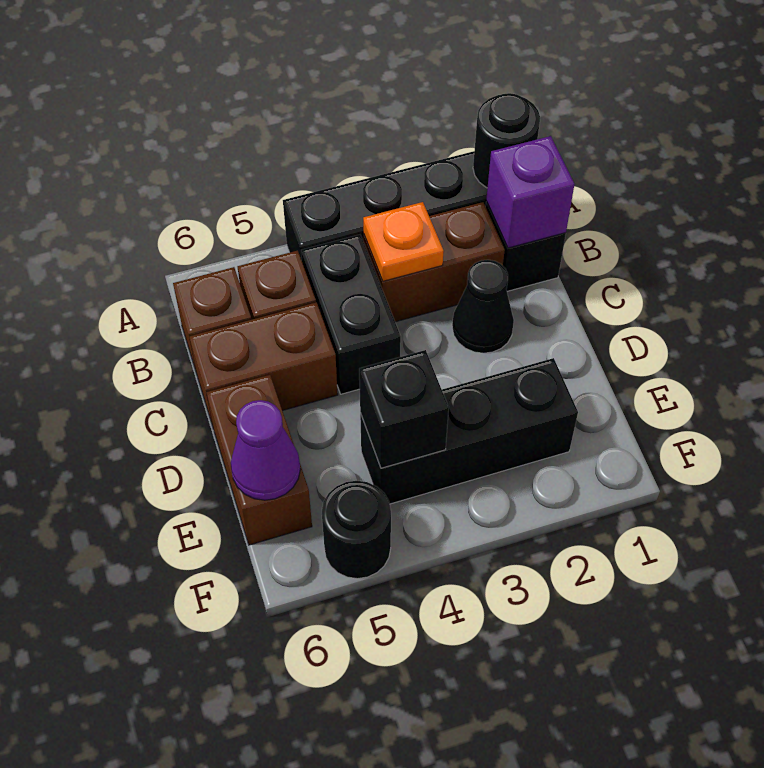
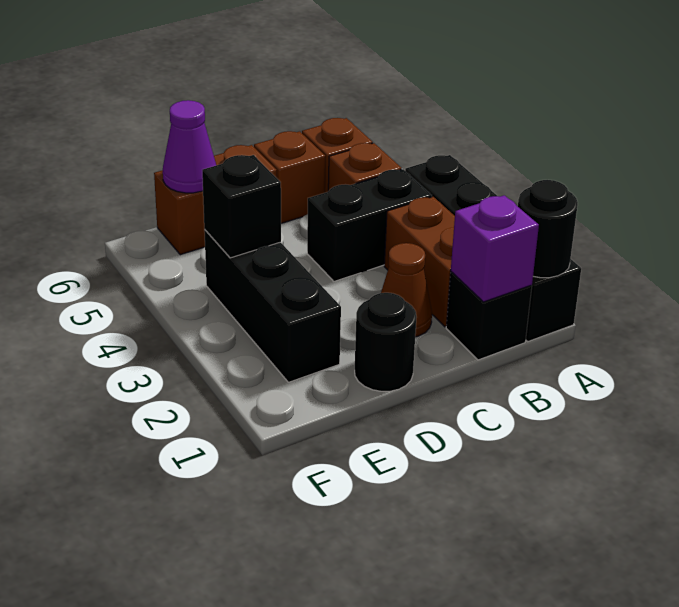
orange 1x1 plate [363,202,444,281] -> none
black 1x1 cone [452,260,514,353] -> brown 1x1 cone [381,243,432,337]
brown 1x2 brick [189,302,338,429] -> brown 1x1 brick [254,131,325,223]
black 1x1 round brick [322,481,391,579] -> black 1x1 round brick moved to [355,293,416,391]

